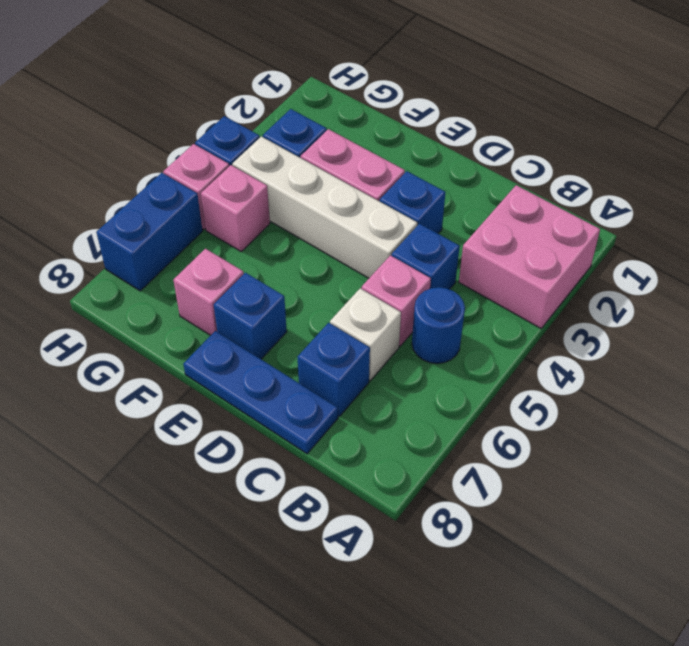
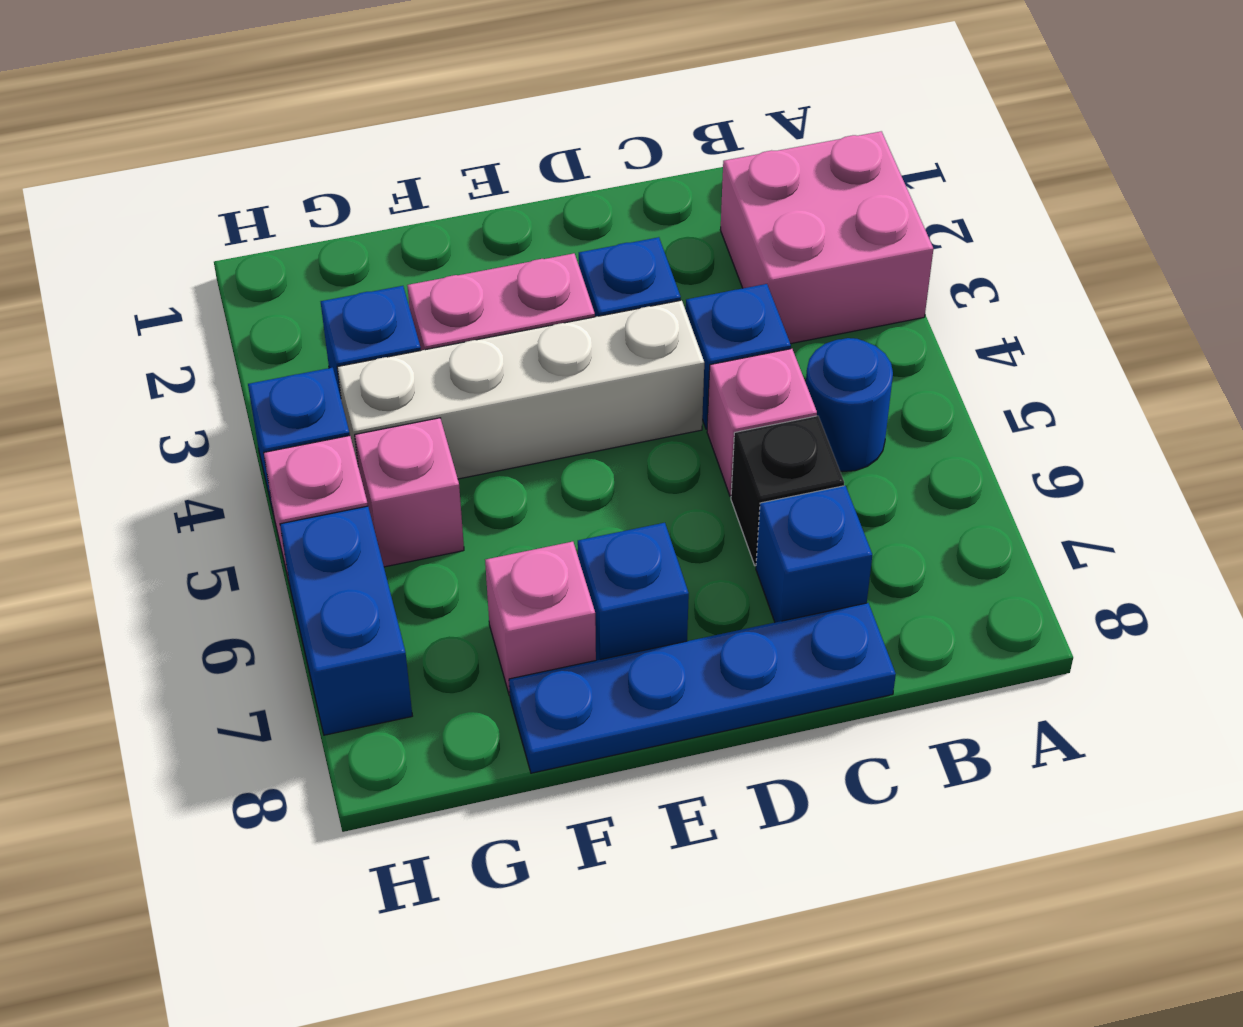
white 1x1 brick [330,288,401,381] -> black 1x1 brick [731,416,844,566]
blue 1x3 plate [183,331,338,454] -> blue 1x4 plate [509,603,896,773]

